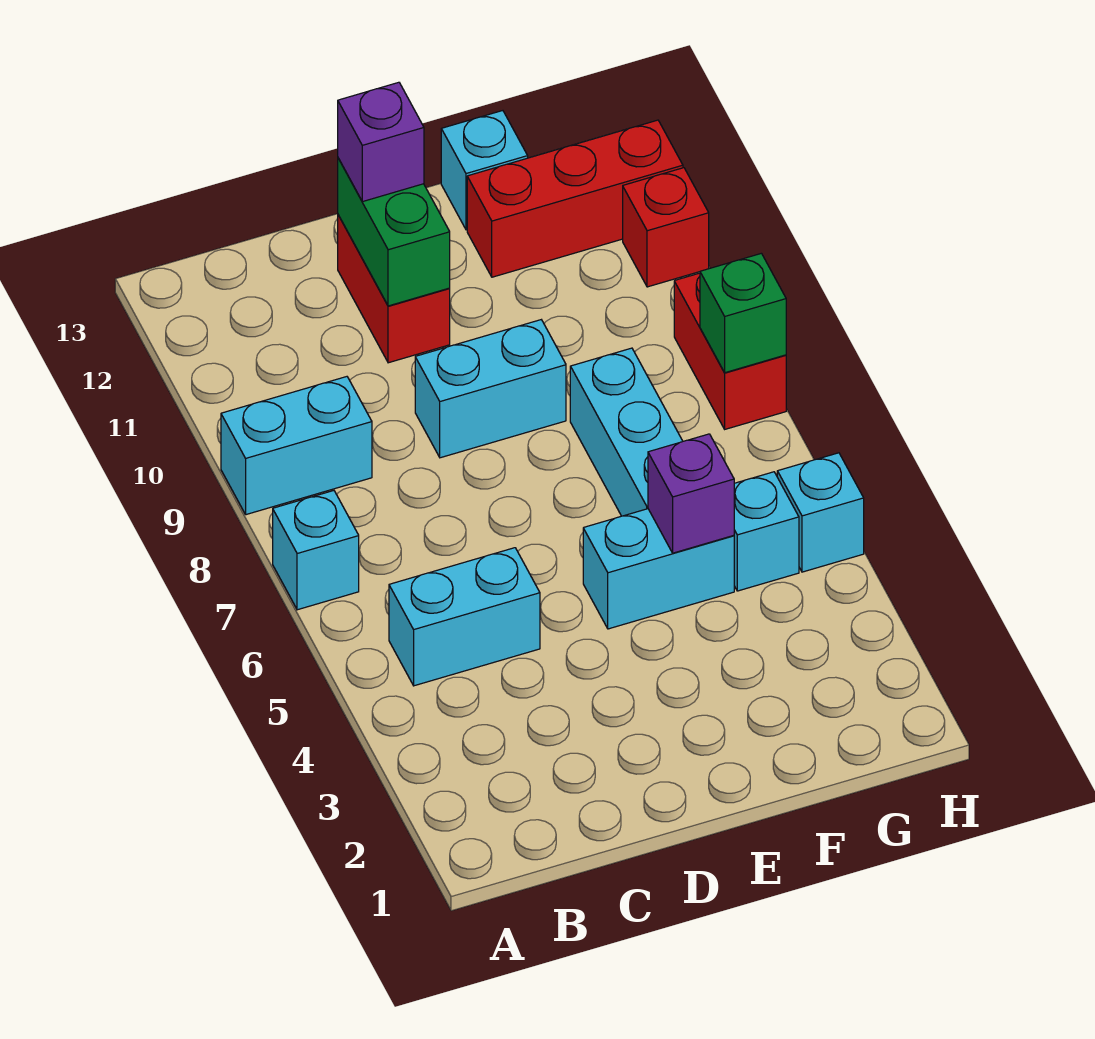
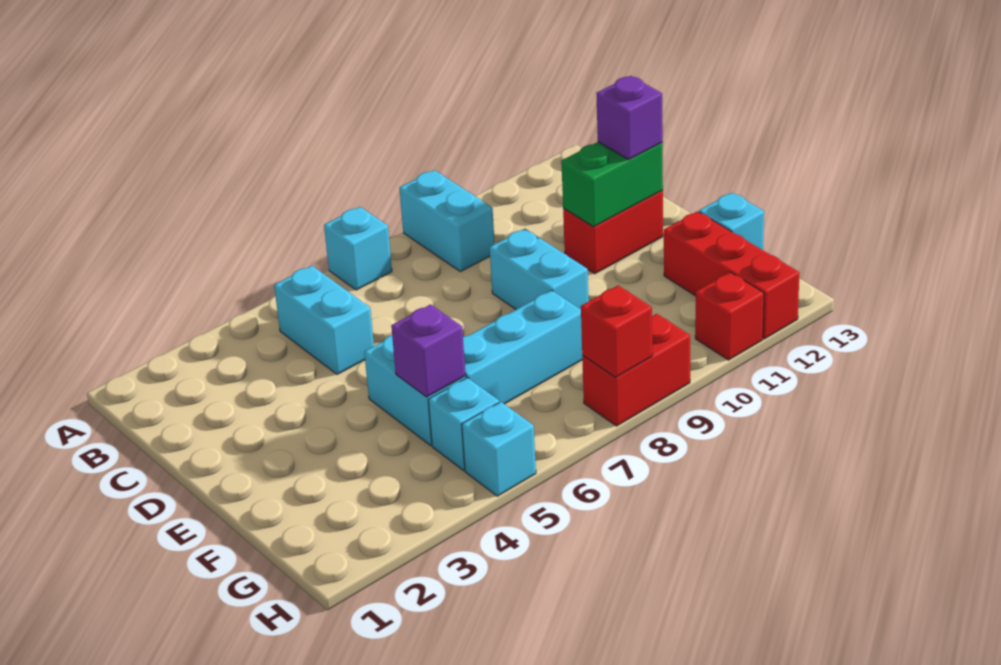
green 1x1 brick [700,253,786,373] -> red 1x1 brick [581,286,652,377]

